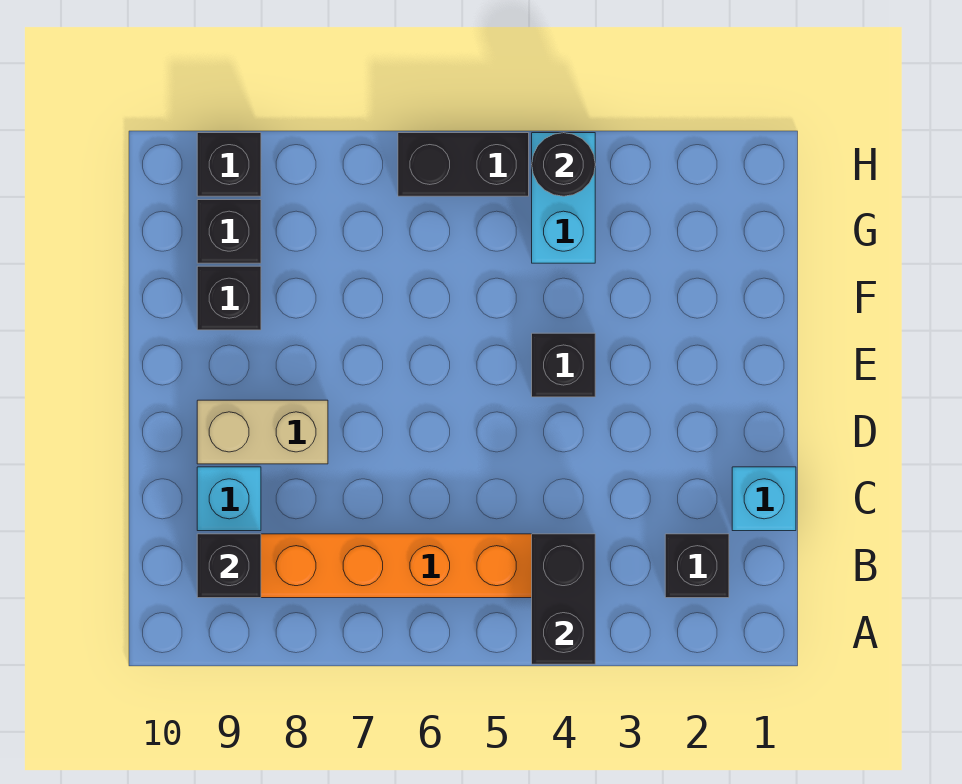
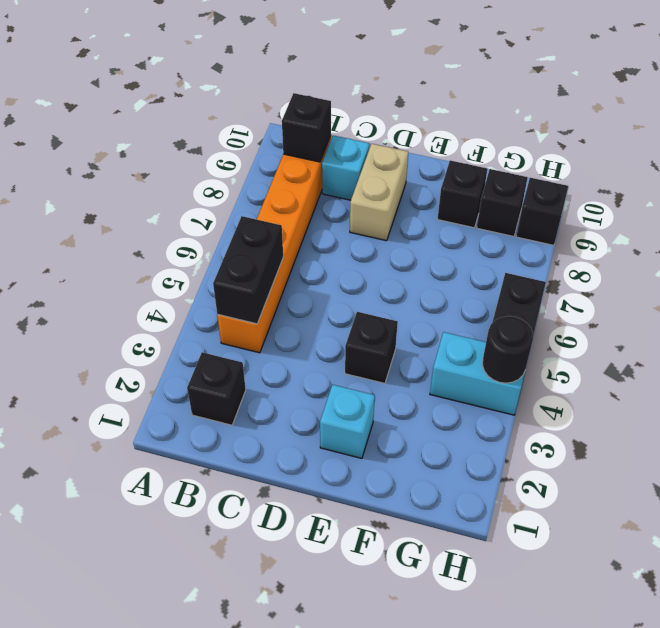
black 1x2 brick [532,534,595,664] -> black 1x2 brick turned to [213,216,283,324]
cyan 1x1 brick [732,467,796,531] -> cyan 1x1 brick moved to [320,385,375,458]

